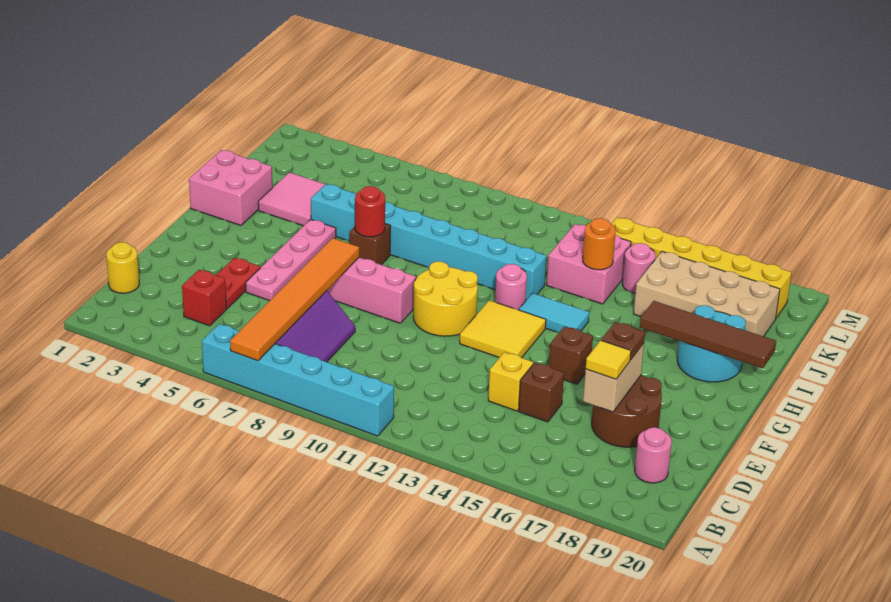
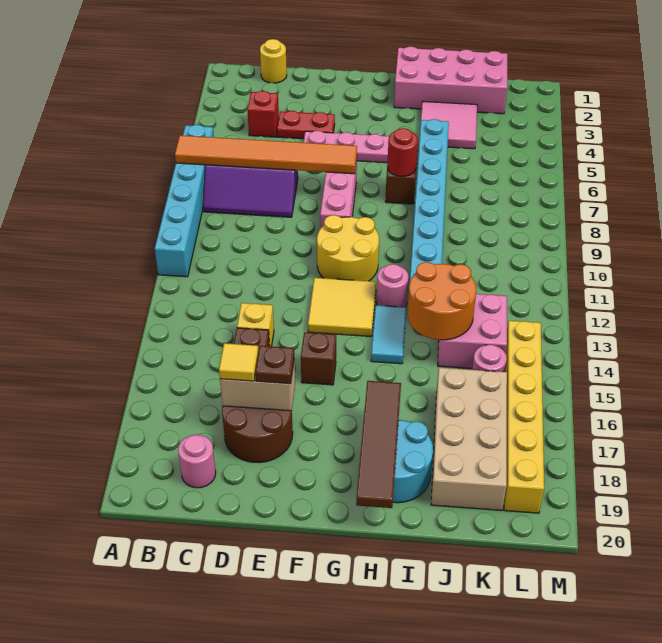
pink 2x2 brick [189,150,272,225] -> pink 2x4 brick [394,47,507,114]
orange 1x1 round brick [583,218,616,270] -> orange 2x2 round brick [408,262,476,340]

